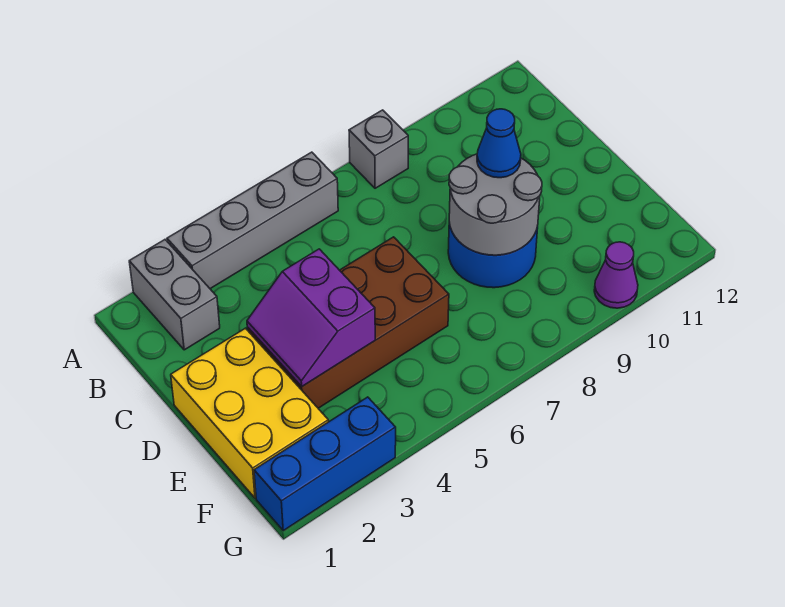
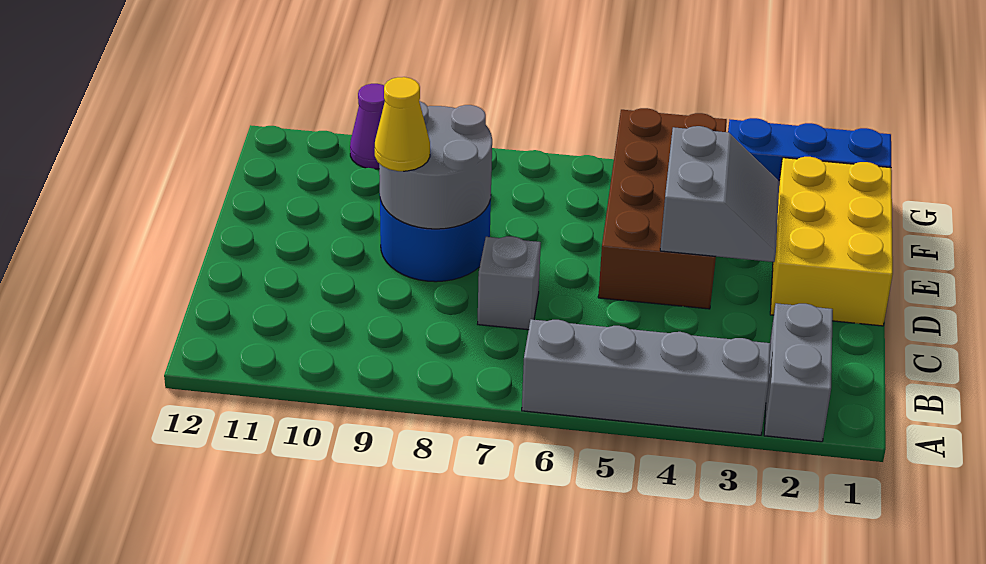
grey 1x1 brick [349,110,408,188] -> grey 1x1 brick moved to [478,236,541,330]
brown 2x4 brick [247,237,449,408] -> brown 2x4 brick turned to [598,108,727,309]
purple 2x2 slope [247,249,375,387] -> grey 2x2 slope [660,126,779,262]
blue 1x1 cone [477,109,521,178] -> yellow 1x1 cone [375,77,430,171]

